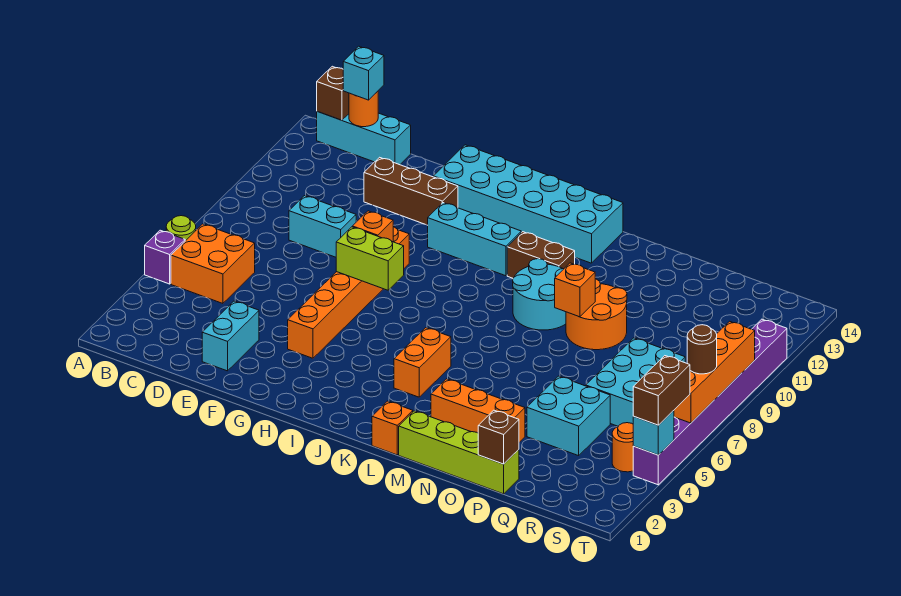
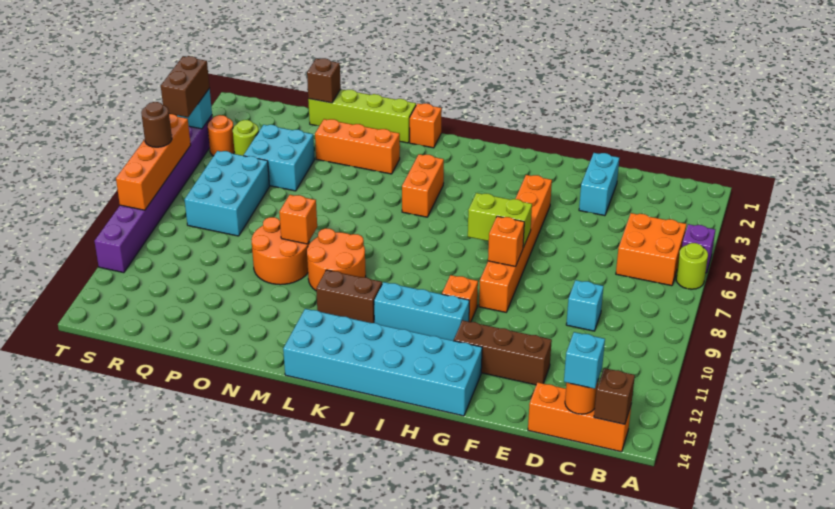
cyan 1x3 brick [317,111,411,165] -> orange 1x3 brick [528,382,631,452]
cyan 1x2 brick [289,196,356,257] -> cyan 1x1 brick [566,280,604,331]
none -> orange 1x1 brick [442,275,478,322]
cyan 2x2 round brick [513,259,566,330] -> orange 2x2 round brick [307,228,366,290]
none -> lime 1x1 round brick [233,120,259,156]

